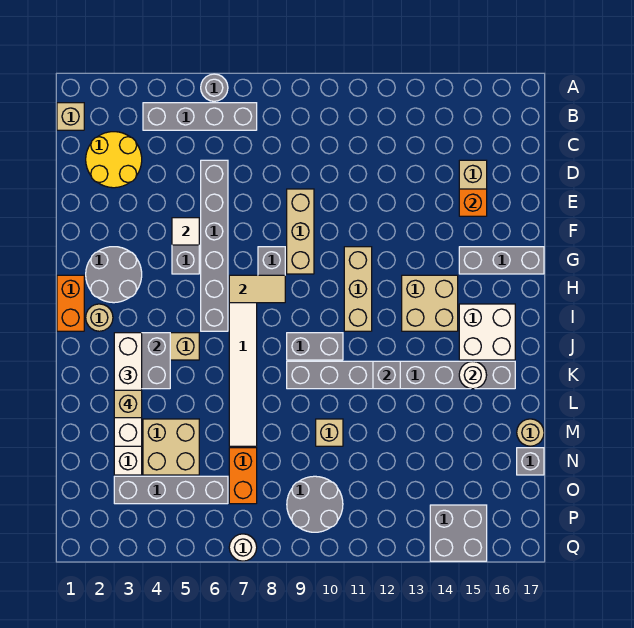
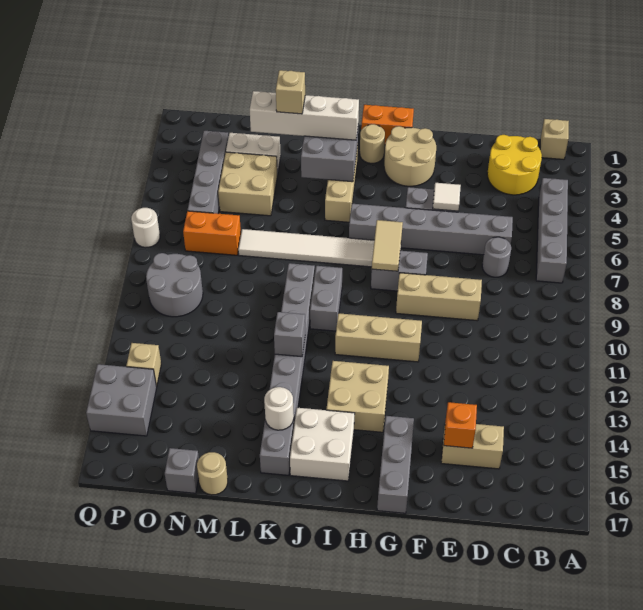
grey 1x1 round brick [201,74,228,101] -> grey 1x1 round brick moved to [482,237,511,277]
grey 2x2 round brick [86,247,142,303] -> tan 2x2 round brick [384,126,436,186]
tan 1x1 brick [316,419,343,446] -> tan 1x1 brick moved to [126,343,161,386]

